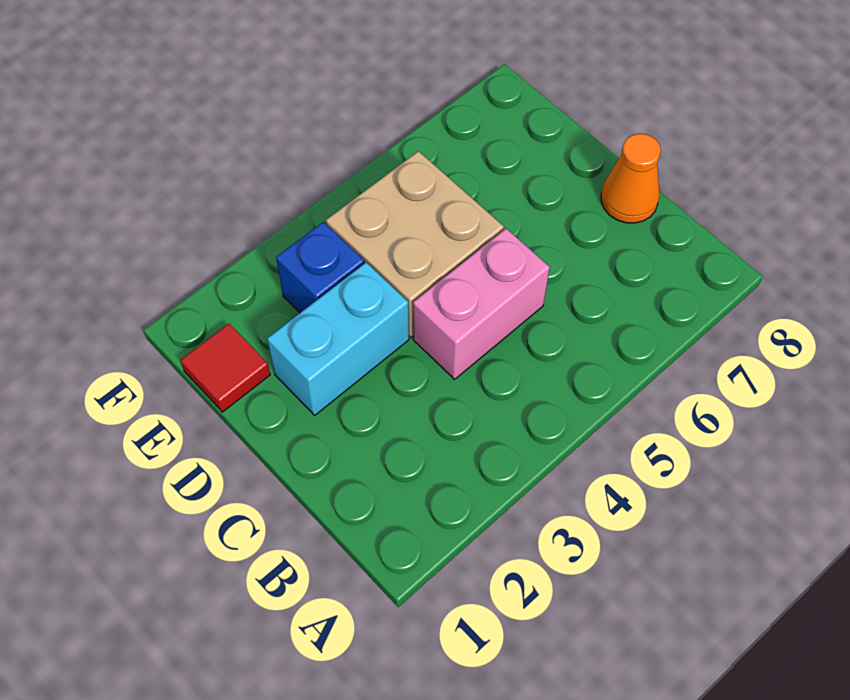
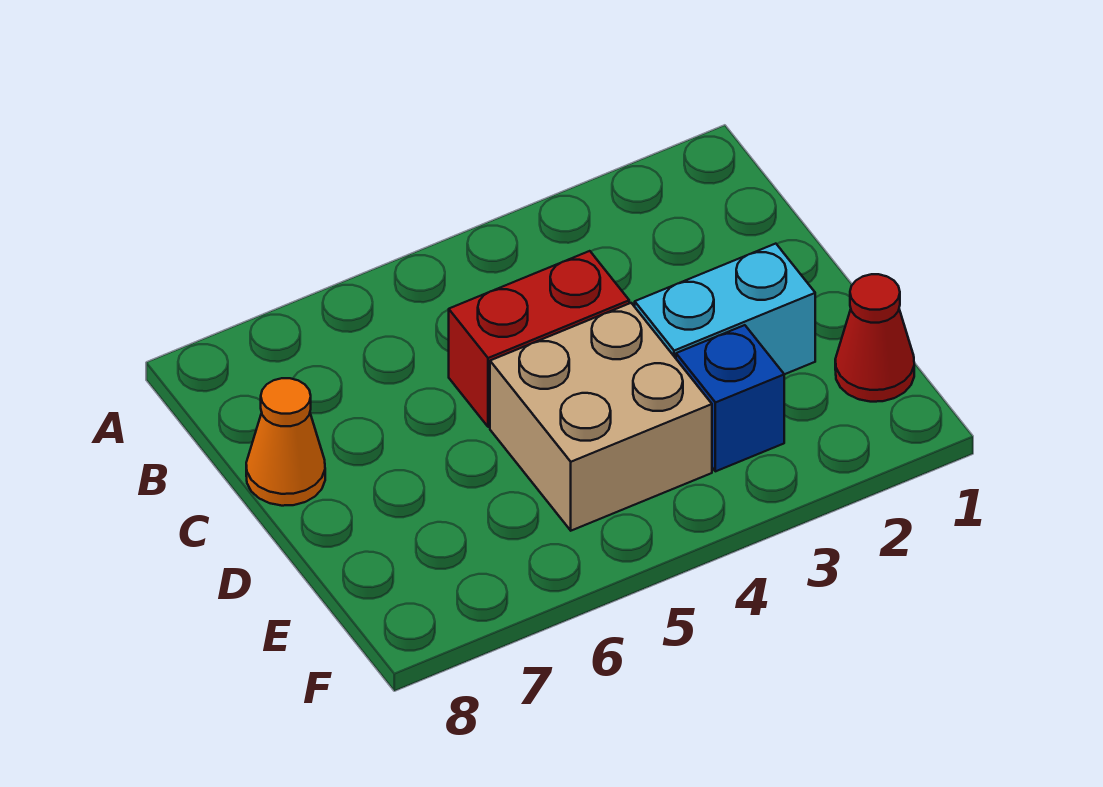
pink 1x2 brick [413,229,550,379] -> red 1x2 brick [449,251,629,427]
red 1x1 tile [181,324,270,412] -> red 1x1 cone [835,274,914,402]

